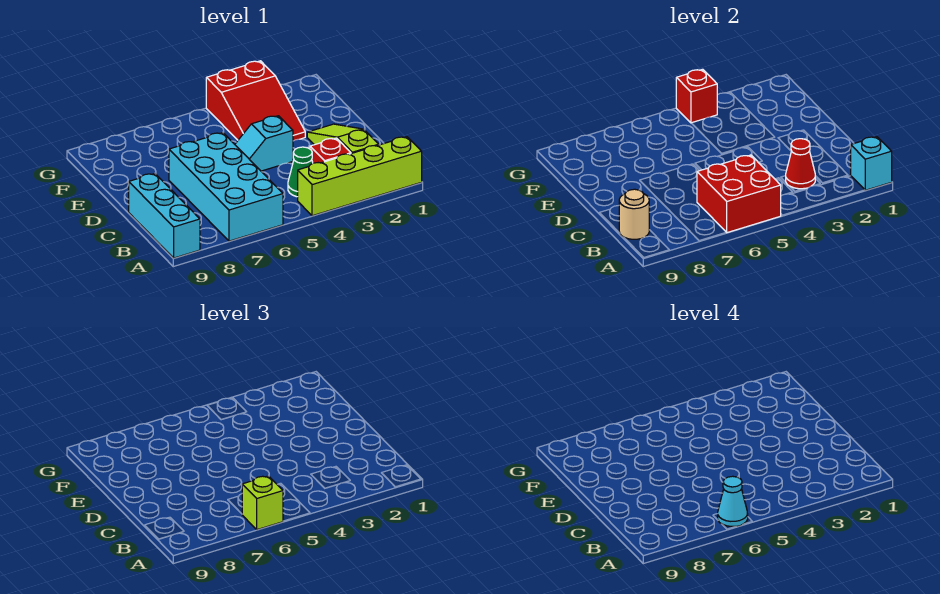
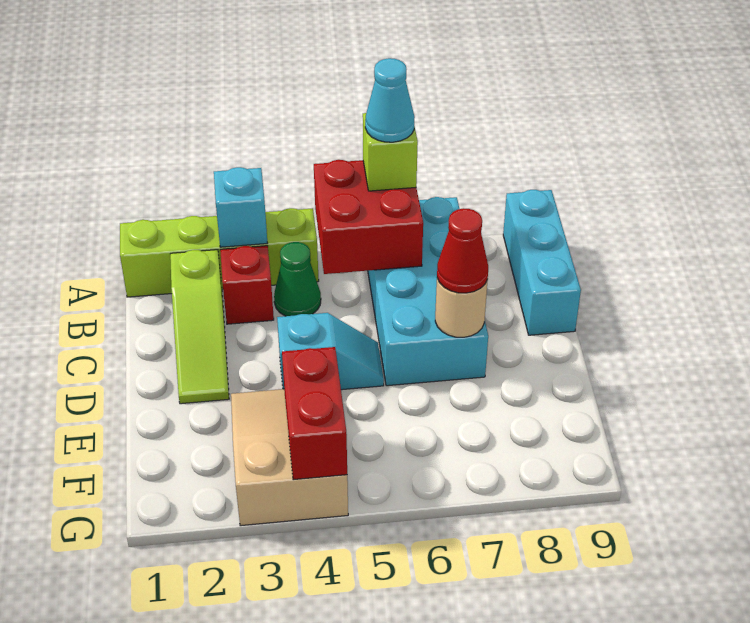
cyan 1x1 brick [851,137,892,190] -> cyan 1x1 brick moved to [214,167,267,247]
red 1x1 cone [786,139,815,189] -> red 1x1 cone moved to [437,208,488,293]
tan 1x1 round brick [619,189,649,239] -> tan 1x1 round brick moved to [435,278,488,337]
red 2x3 slope [206,61,305,141] -> tan 2x3 slope [231,389,348,526]
red 1x1 brick [676,69,717,123] -> red 1x2 brick [282,347,347,480]

